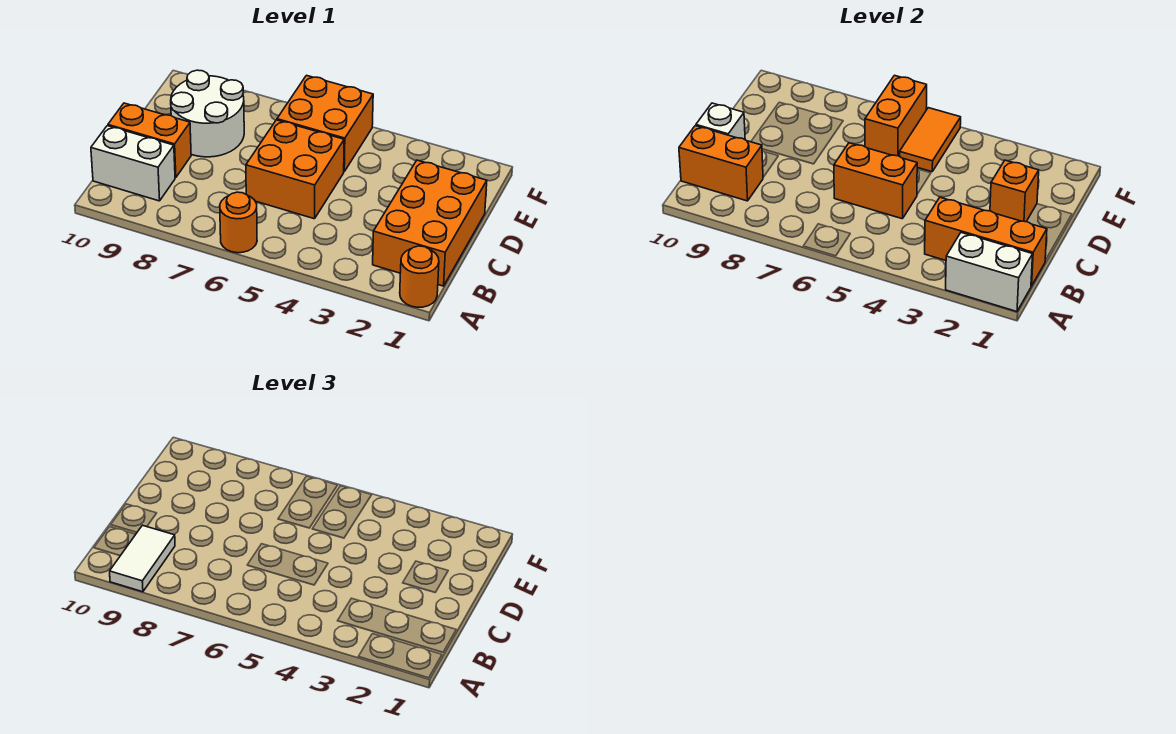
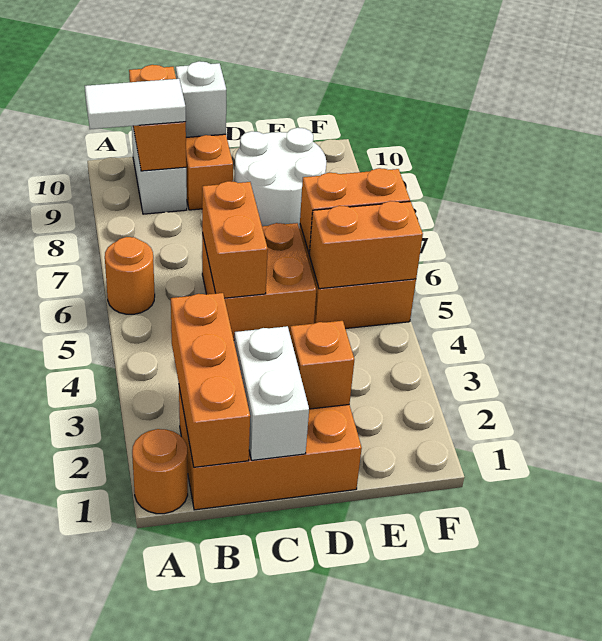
white 1x2 brick [946,233,1033,312] -> white 1x2 brick moved to [234,326,309,460]
orange 1x2 tile [900,108,961,172] -> orange 1x2 brick [309,201,423,289]

